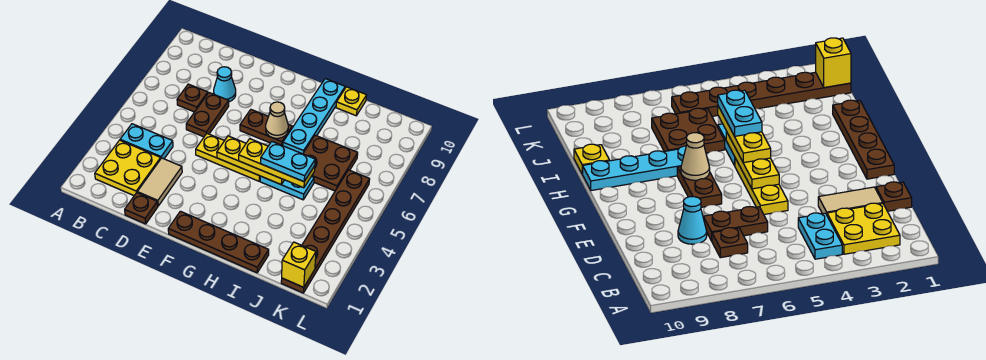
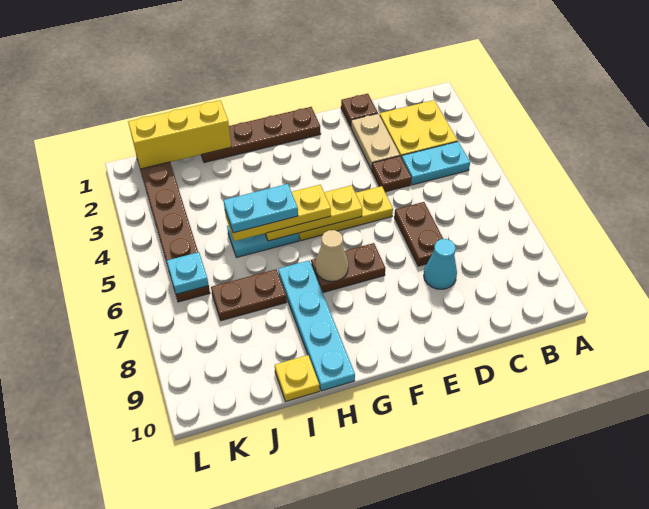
brown 1x1 plate [177,84,208,112] -> brown 1x1 plate moved to [372,156,411,192]
tan 1x2 tile [137,158,182,206] -> tan 1x2 plate [351,114,400,170]
brown 2x2 plate [303,135,358,191] -> brown 1x2 plate [211,269,287,321]
yellow 1x1 brick [282,242,316,287] -> yellow 1x3 brick [128,100,231,169]
none -> cyan 1x1 plate [167,252,209,294]

